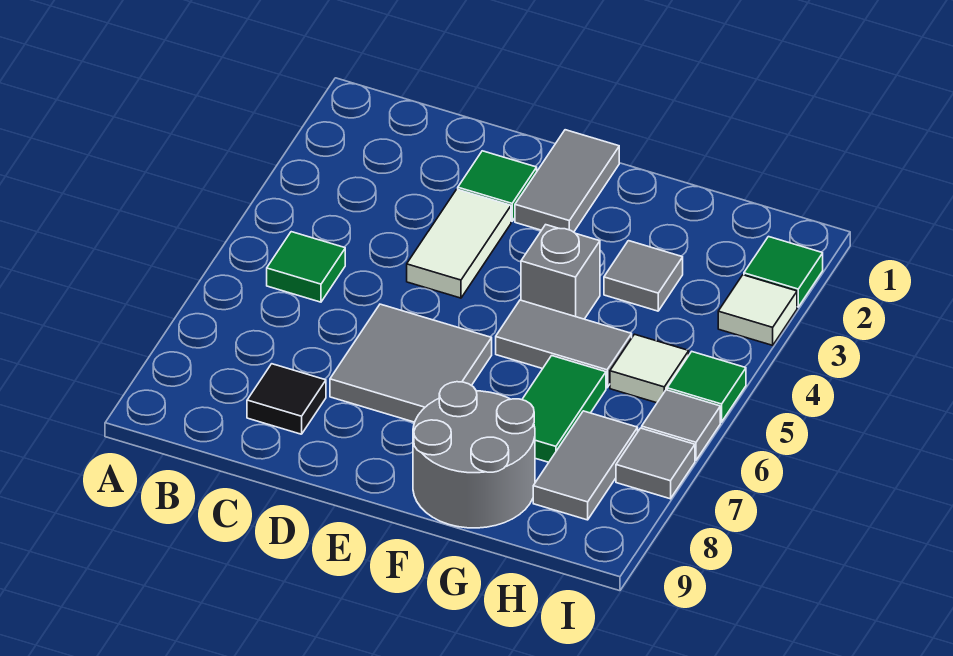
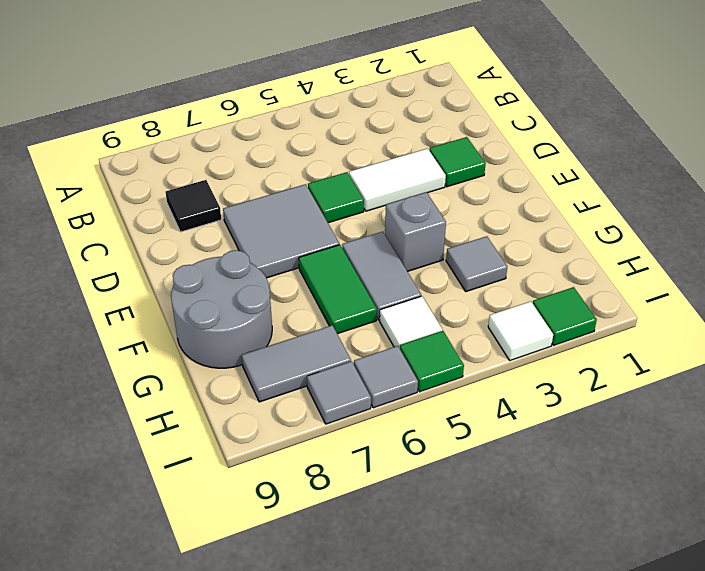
green 1x1 tile [267,232,345,302] -> green 1x1 tile moved to [308,172,364,223]
grey 1x2 tile [515,130,619,232] -> none
green 1x2 tile [522,356,606,462] -> green 1x2 tile turned to [299,245,377,334]

